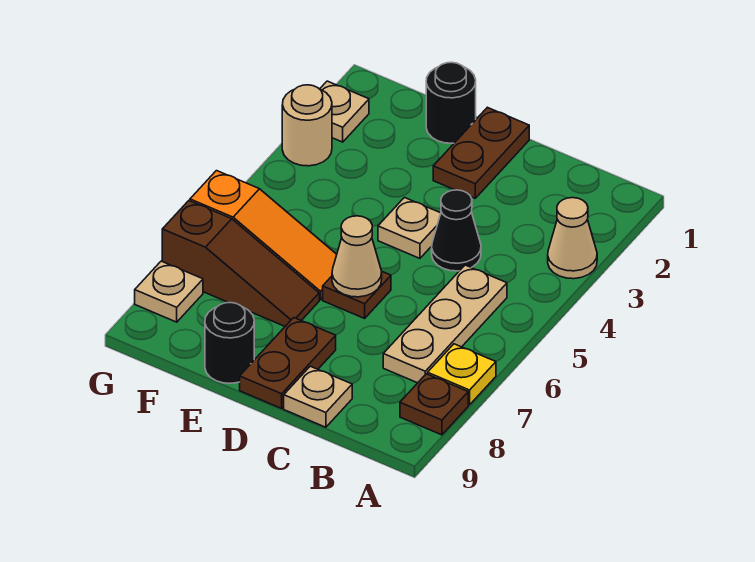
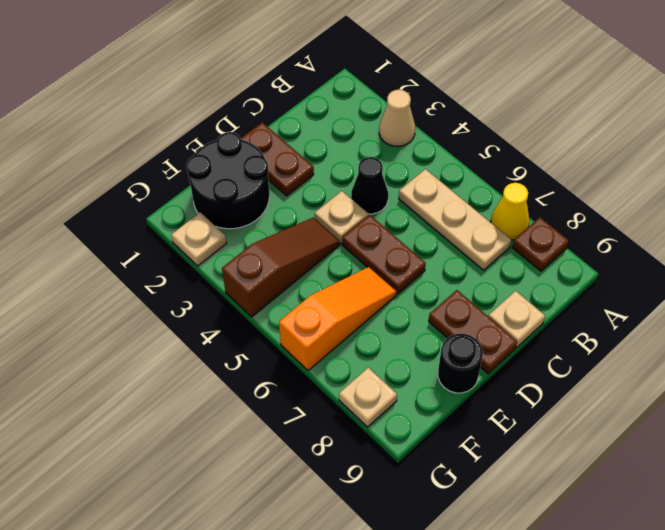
yellow 1x1 plate [428,344,496,405] -> yellow 1x1 cone [491,183,529,240]
brown 1x1 plate [323,272,391,318] -> brown 1x2 plate [342,215,426,294]
tan 1x1 cone [332,216,382,297] -> none
black 1x1 round brick [426,62,476,143] -> black 2x2 round brick [186,132,269,229]
brown 1x3 slope [162,201,319,326] -> brown 1x3 slope moved to [222,218,340,317]
tan 1x1 round brick [282,85,332,166] -> none

